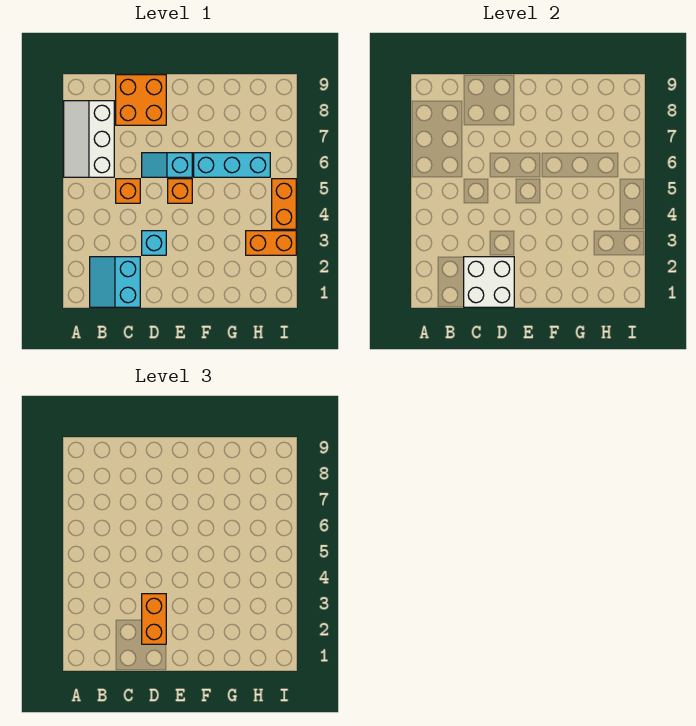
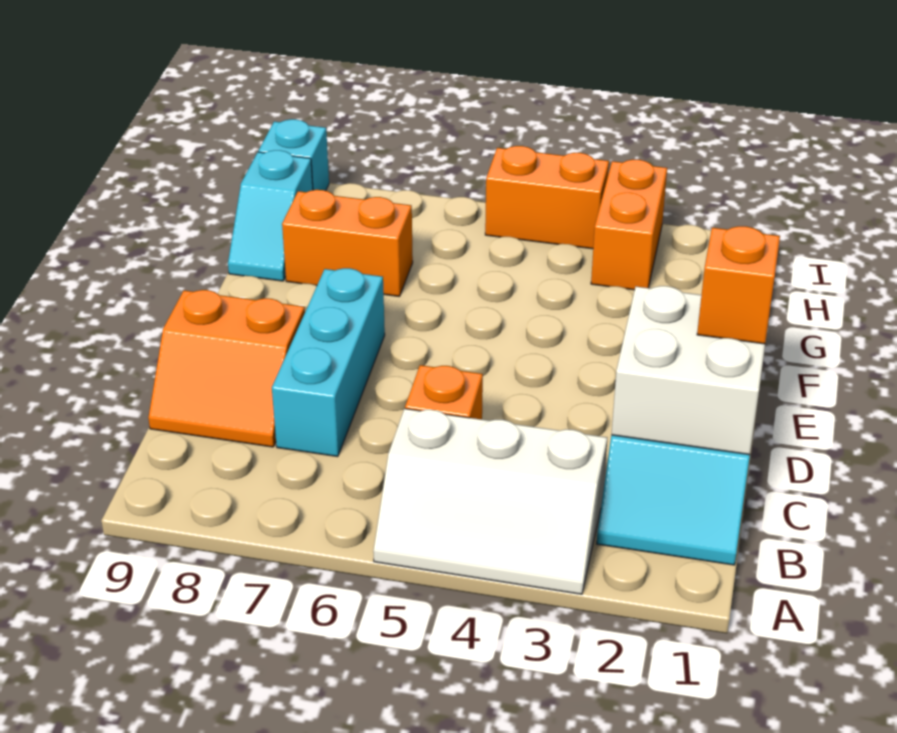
white 2x3 slope [64,101,114,177] -> white 2x3 slope moved to [373,409,607,594]
orange 2x2 brick [116,75,166,125] -> orange 2x2 slope [148,290,305,447]
orange 1x2 brick [142,594,166,644] -> orange 1x2 brick moved to [282,190,413,296]
cyan 1x1 brick [142,231,166,255] -> cyan 1x1 brick moved to [259,119,329,191]
cyan 1x2 slope [142,153,192,177] -> cyan 1x2 slope moved to [228,150,313,281]
orange 1x1 brick [168,179,192,203] -> orange 1x1 brick moved to [697,226,780,344]
cyan 1x3 brick [194,153,270,177] -> cyan 1x3 brick moved to [272,268,385,457]

